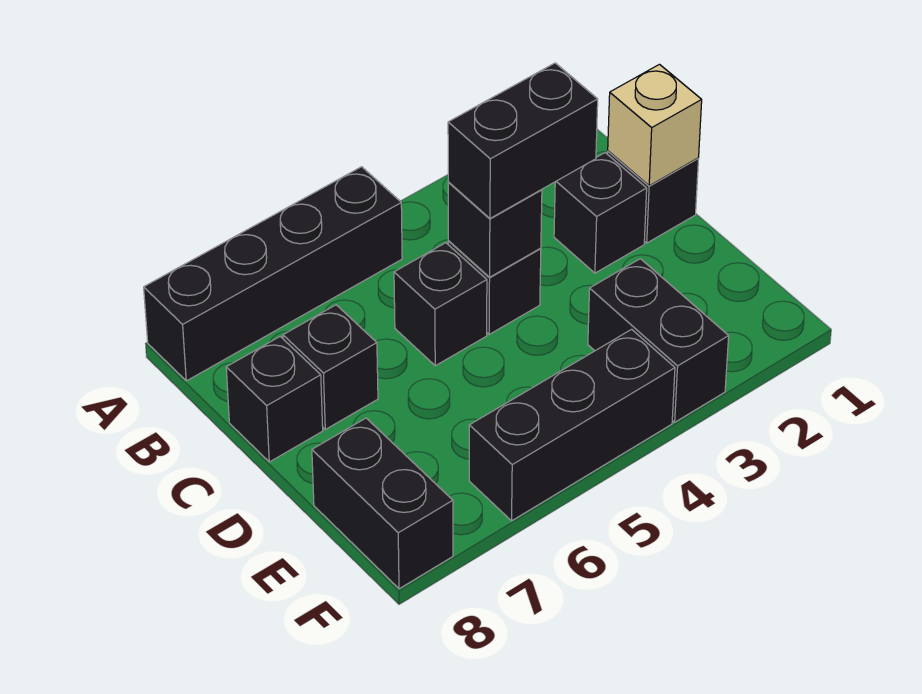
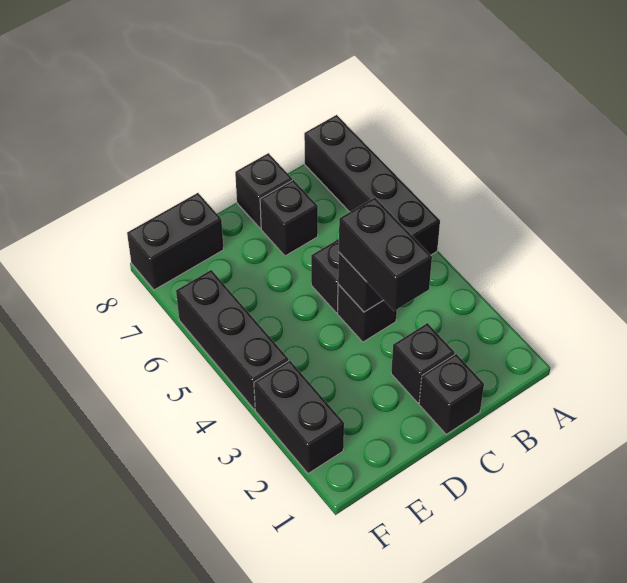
tan 1x1 brick [608,64,702,186] -> none
black 1x2 brick [588,259,729,422] -> black 1x2 brick turned to [254,360,344,474]

